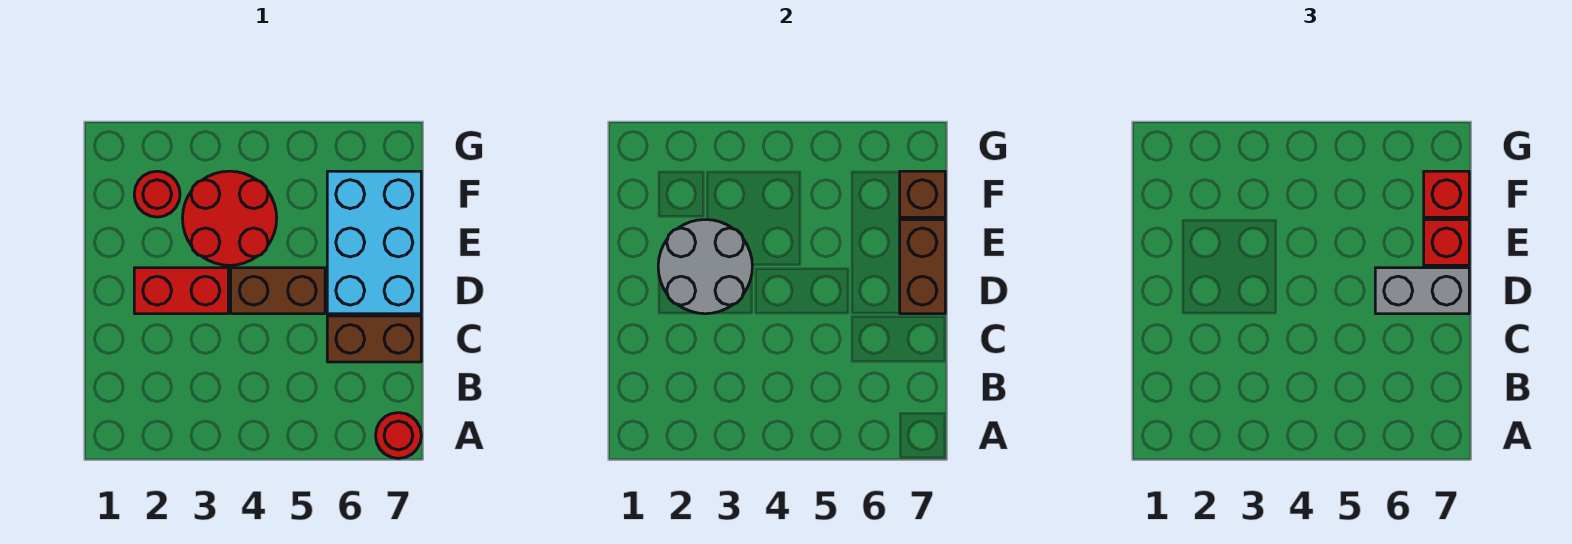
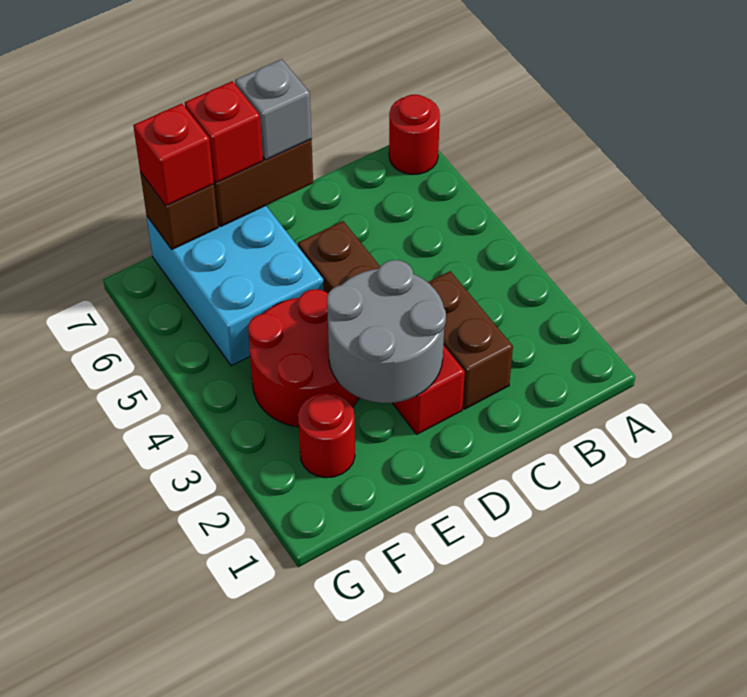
brown 1x2 brick [327,316,421,362] -> brown 1x2 brick moved to [428,271,513,409]
cyan 2x3 brick [327,171,421,314] -> cyan 2x3 brick turned to [147,206,324,366]
grey 1x2 brick [1375,268,1469,314] -> grey 1x1 brick [235,59,312,160]

